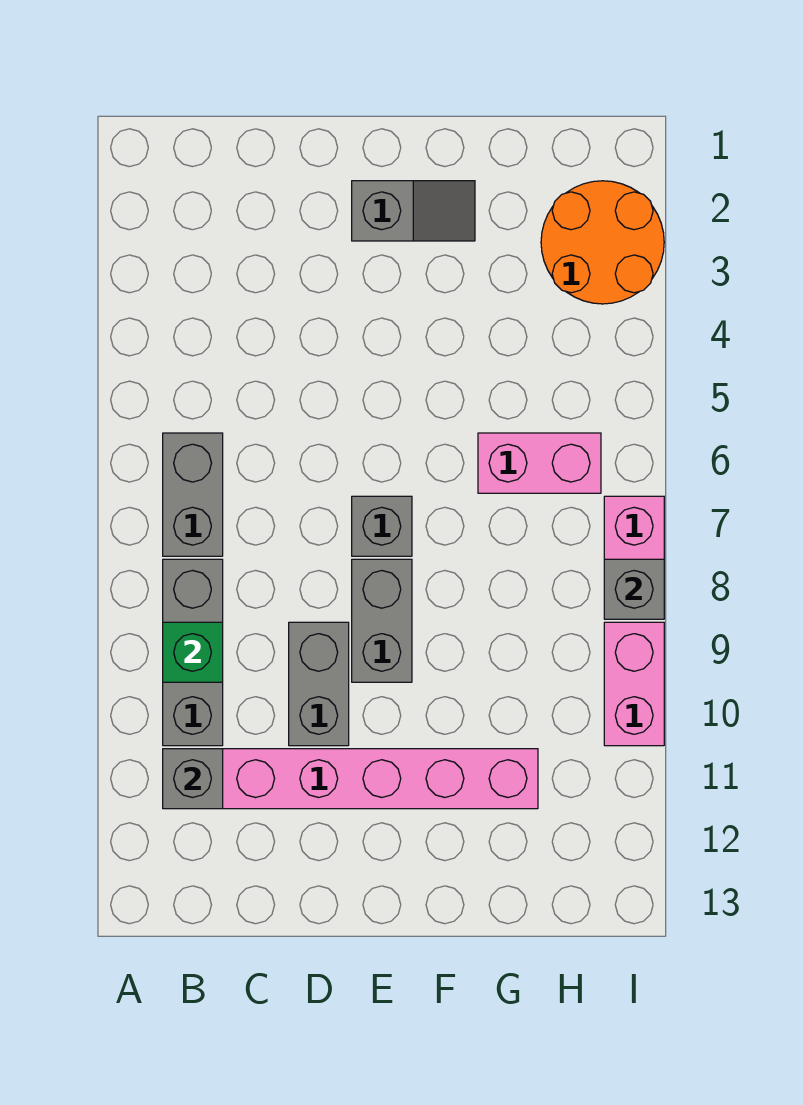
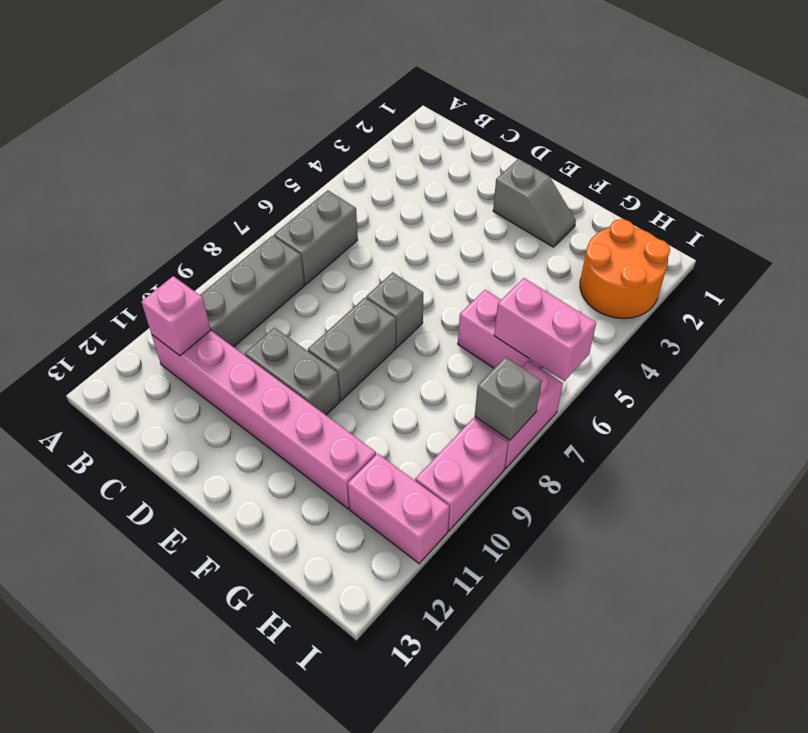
green 1x1 brick [163,622,223,682] -> none
grey 1x1 brick [163,749,223,809] -> pink 1x1 brick [141,276,211,356]
grey 1x2 brick [289,622,349,746] -> grey 1x2 brick turned to [245,328,340,415]
none -> pink 1x2 brick [494,278,596,381]
none -> pink 1x2 brick [348,453,450,564]

